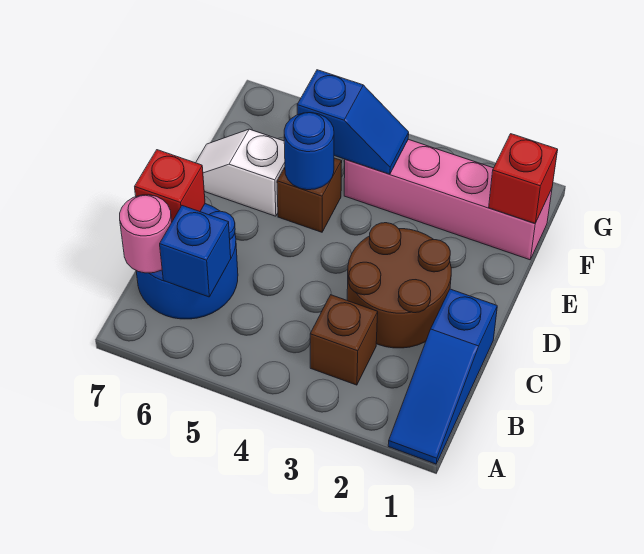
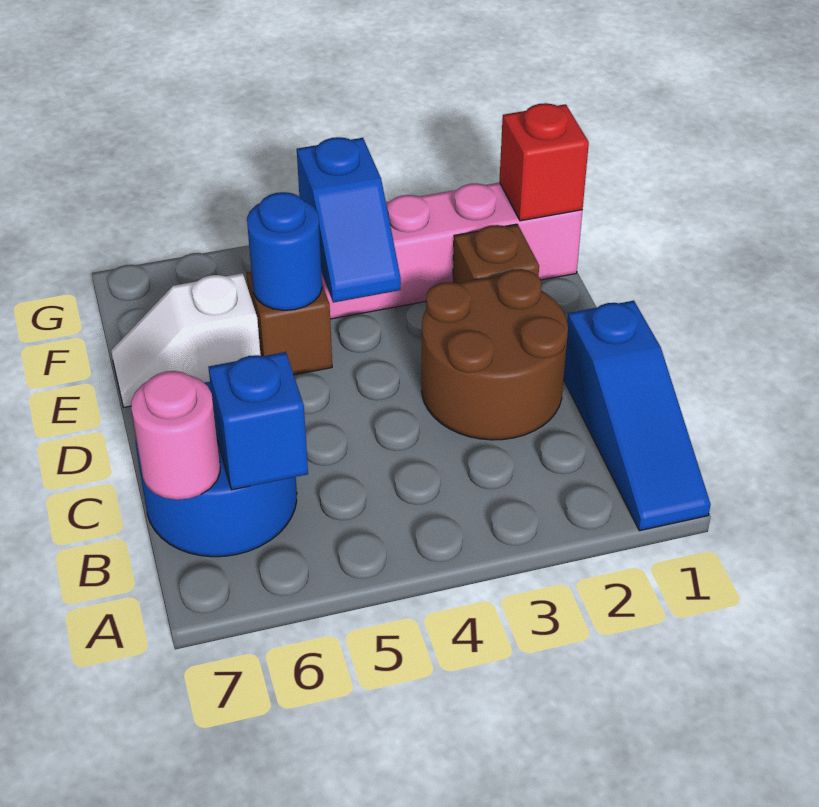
brown 1x1 brick [310,295,378,385] -> brown 1x1 brick moved to [453,224,539,284]
red 1x1 brick [135,150,205,221] -> none
blue 1x2 slope [297,70,409,174] -> blue 1x2 slope turned to [297,137,401,303]

